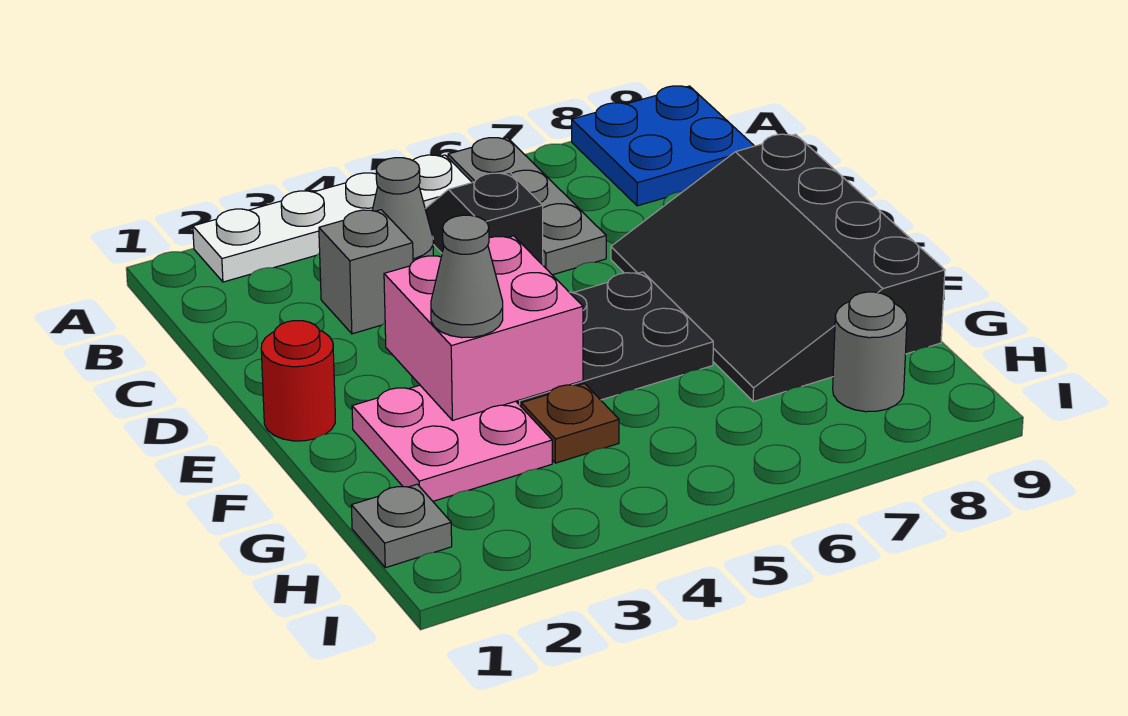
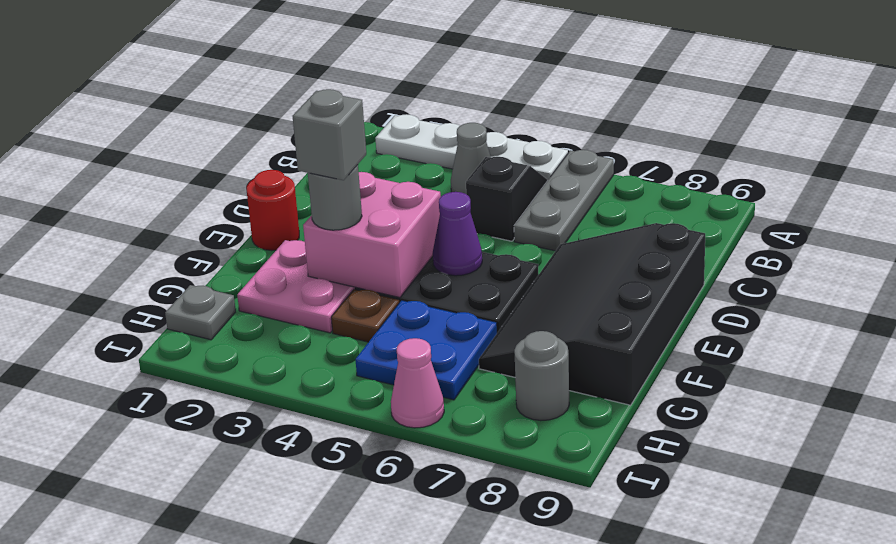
blue 2x2 plate [572,86,754,206] -> blue 2x2 plate moved to [355,300,497,400]
grey 1x1 brick [319,210,413,334] -> grey 1x1 brick moved to [293,89,366,180]
none -> purple 1x1 cone [433,192,482,276]
grey 1x1 cone [431,215,503,338] -> grey 1x1 round brick [308,165,362,230]
none -> pink 1x1 cone [391,338,444,428]

